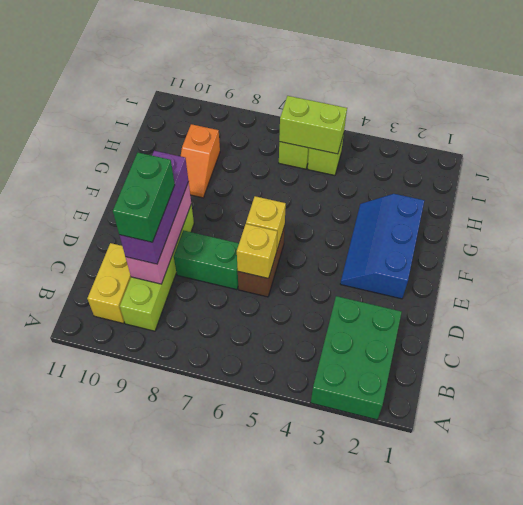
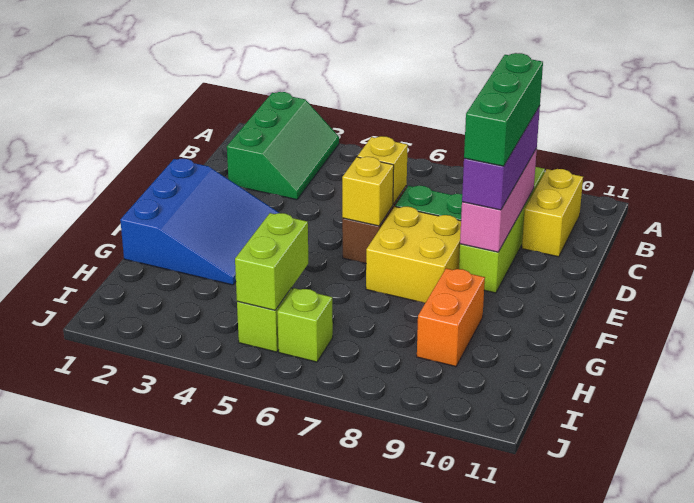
green 2x3 brick [311,296,402,420] -> green 2x3 slope [227,92,339,200]
green 1x2 brick [113,153,175,242] -> green 1x3 brick [464,53,543,166]
blue 2x3 slope [340,194,424,299] -> blue 3x3 slope [120,159,279,285]
none -> yellow 2x2 brick [366,207,461,303]
orange 1x2 slope [181,124,220,198] -> orange 1x2 brick [417,268,485,367]
lime 1x2 brick [279,96,347,154] -> lime 1x2 brick turned to [235,213,308,310]

